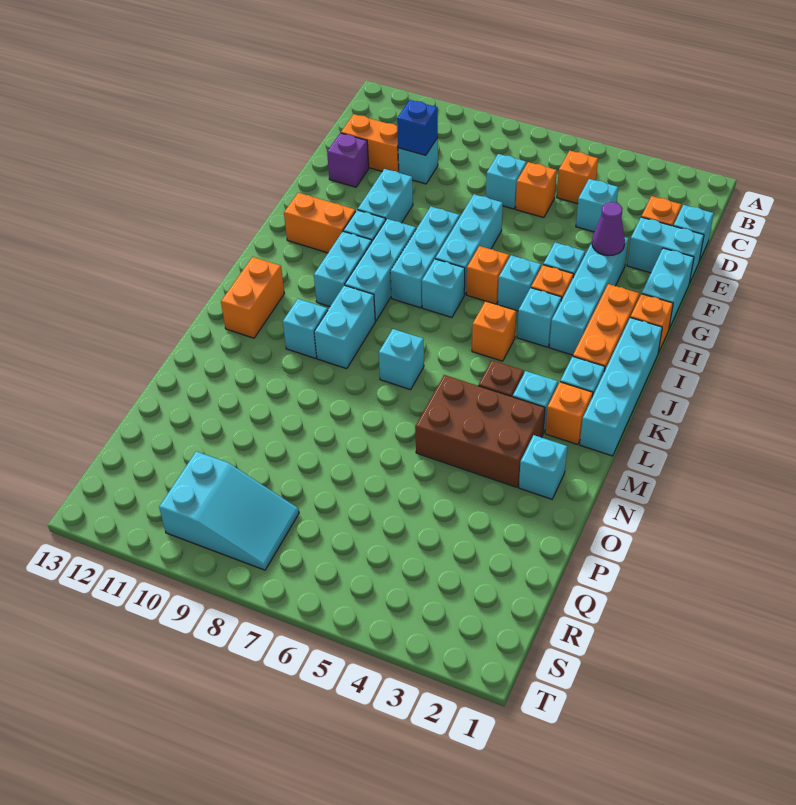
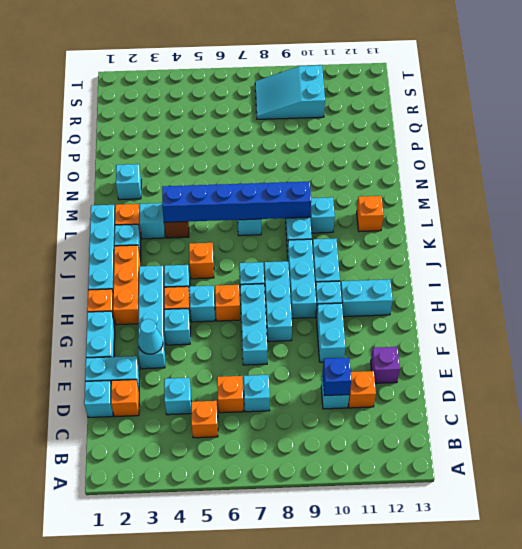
orange 1x2 brick [341,114,399,173] -> orange 1x1 brick [348,371,376,408]
purple 1x1 cone [592,202,625,256] -> cyan 1x1 cone [138,319,163,354]
orange 1x2 brick [284,193,356,253] -> cyan 1x2 brick [341,279,393,317]
orange 1x2 brick [221,257,284,338] -> orange 1x1 brick [357,196,384,231]
none -> blue 1x6 brick [162,182,311,222]
brown 2x3 brick [415,375,545,487] -> none

